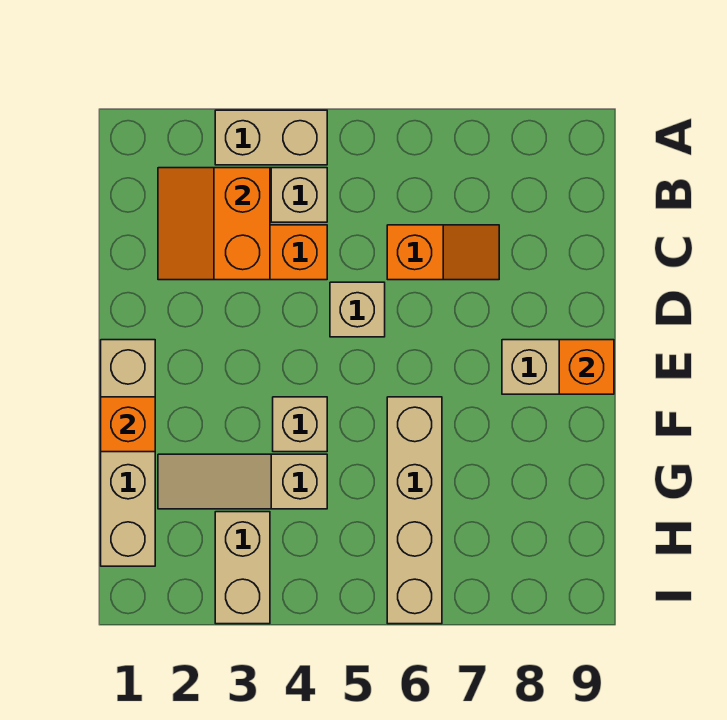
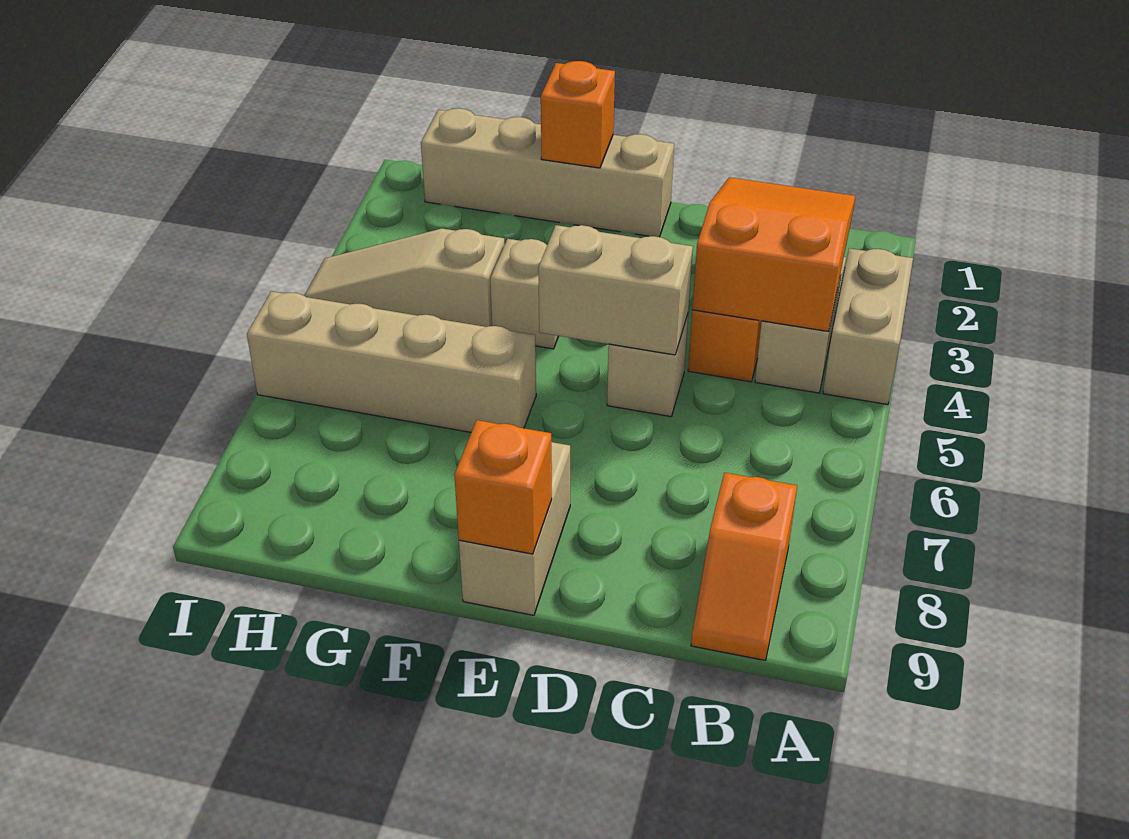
orange 2x2 slope [158,168,270,280] -> orange 2x3 slope [692,177,855,332]
orange 1x2 slope [387,225,499,280] -> orange 1x2 slope moved to [691,473,797,660]
tan 1x3 slope [158,454,327,509] -> tan 1x3 slope turned to [304,229,505,327]
tan 1x2 brick [215,512,270,624] -> tan 1x2 brick moved to [538,225,693,355]

